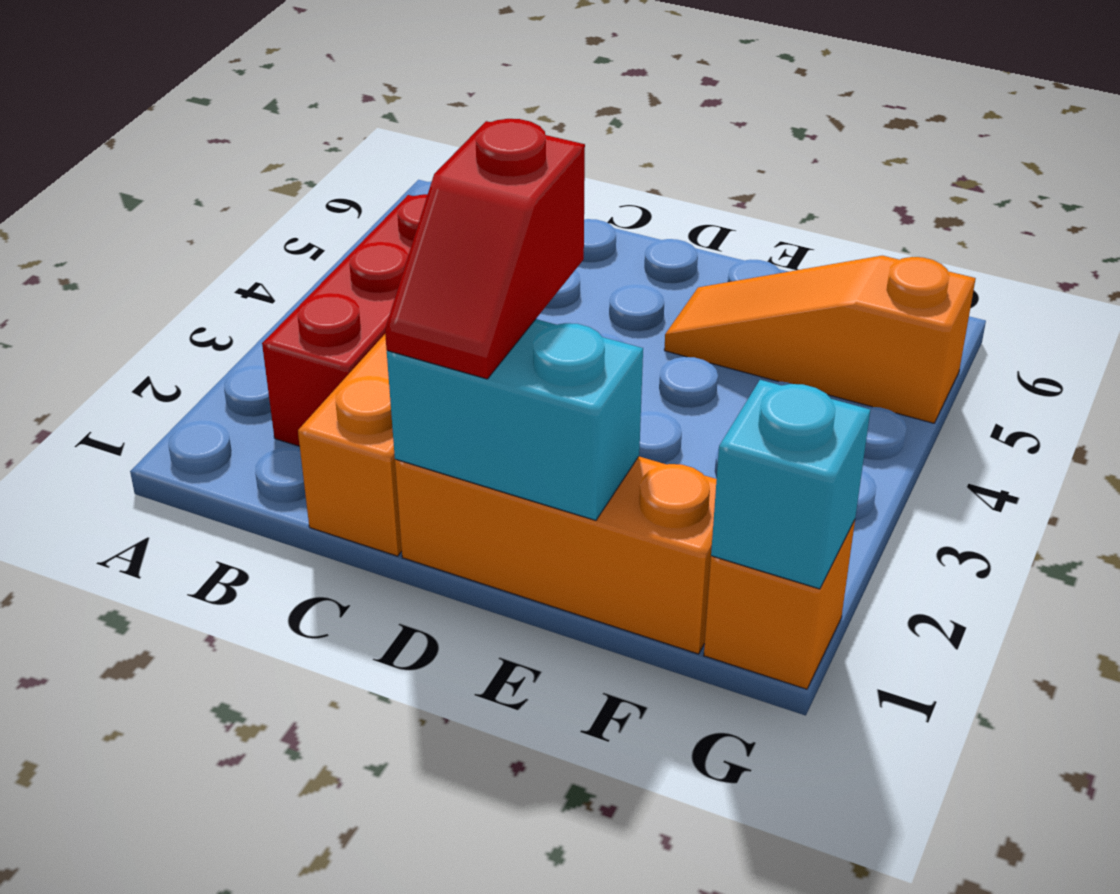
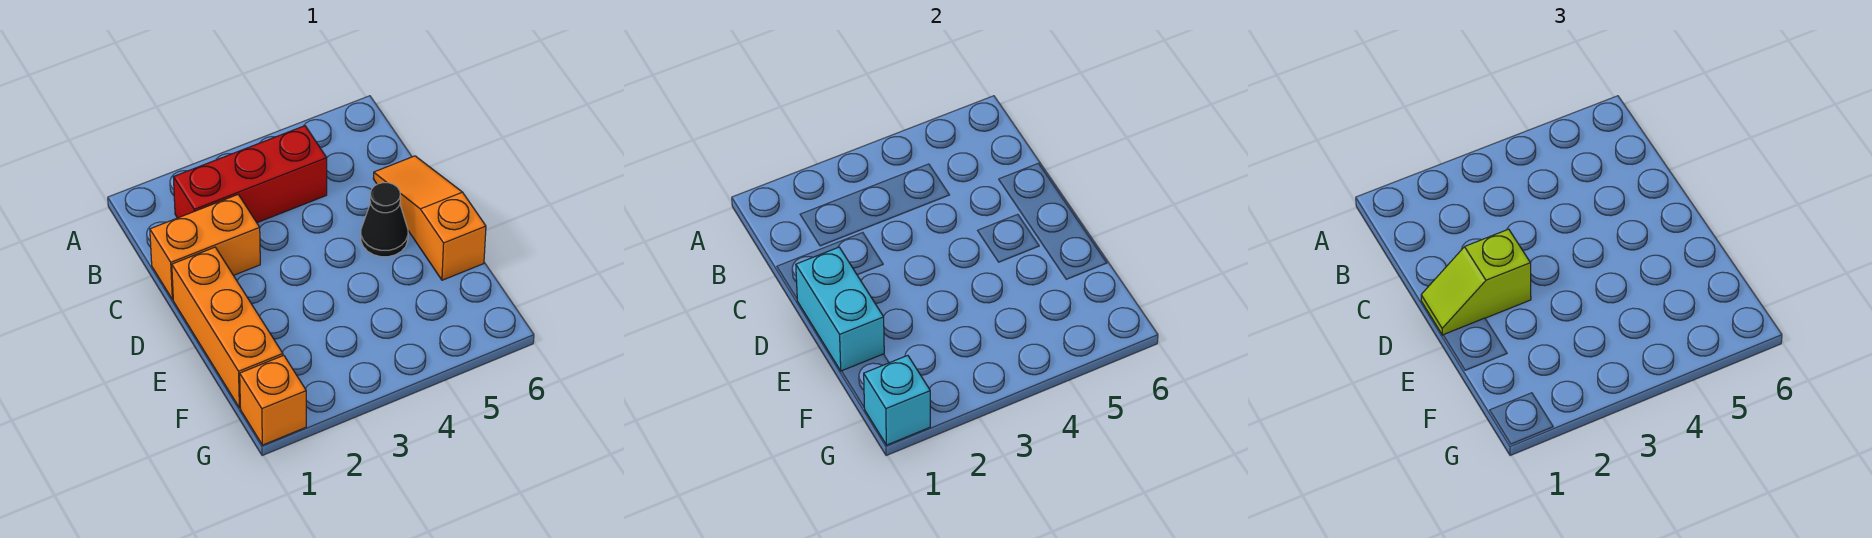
red 1x2 slope [385,119,585,379] -> lime 1x2 slope [1421,229,1531,335]
none -> black 1x1 cone [361,183,408,257]
orange 1x3 slope [664,256,976,423] -> orange 1x3 slope moved to [373,156,486,280]

